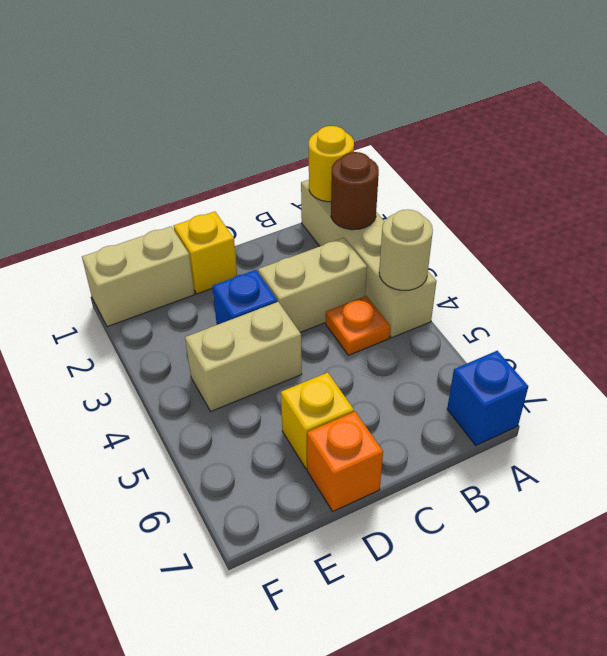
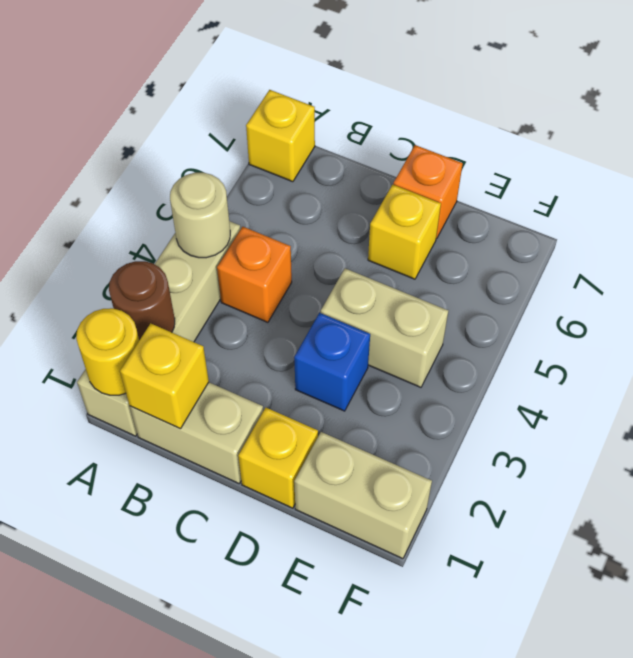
blue 1x1 brick [447,351,528,445] -> yellow 1x1 brick [246,90,315,182]
none -> yellow 1x1 brick [120,323,209,429]
tan 1x2 brick [258,238,367,332] -> tan 1x2 brick moved to [130,383,263,483]
orange 1x1 plate [326,296,390,355] -> orange 1x1 brick [217,227,292,322]

